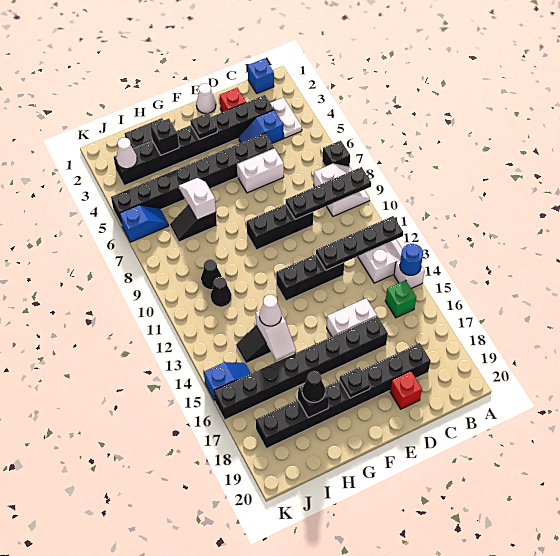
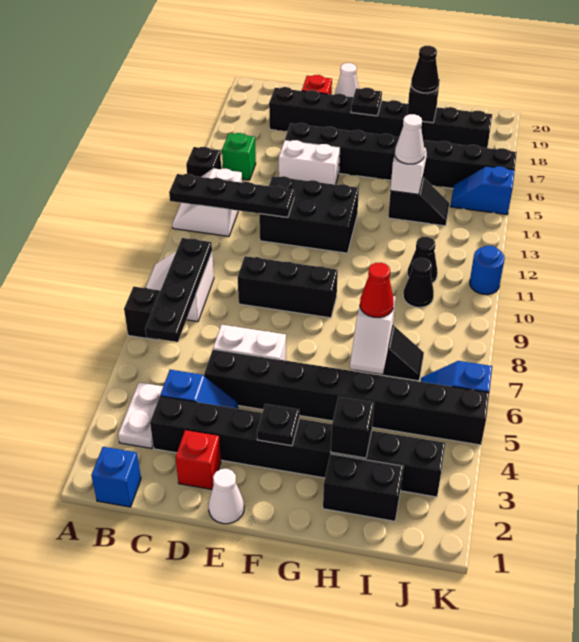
black 1x4 plate [286,167,371,219] -> black 1x4 plate turned to [145,238,212,342]
white 1x1 brick [394,261,425,288] -> black 1x1 brick [186,147,221,177]
blue 1x1 round brick [400,244,423,275] -> blue 1x1 round brick moved to [470,245,505,294]
black 1x3 brick [276,254,344,301] -> black 2x3 brick [259,176,359,253]
none -> red 1x1 cone [360,263,394,317]
white 1x1 cone [116,138,137,169] -> white 1x1 cone moved to [335,63,359,97]

